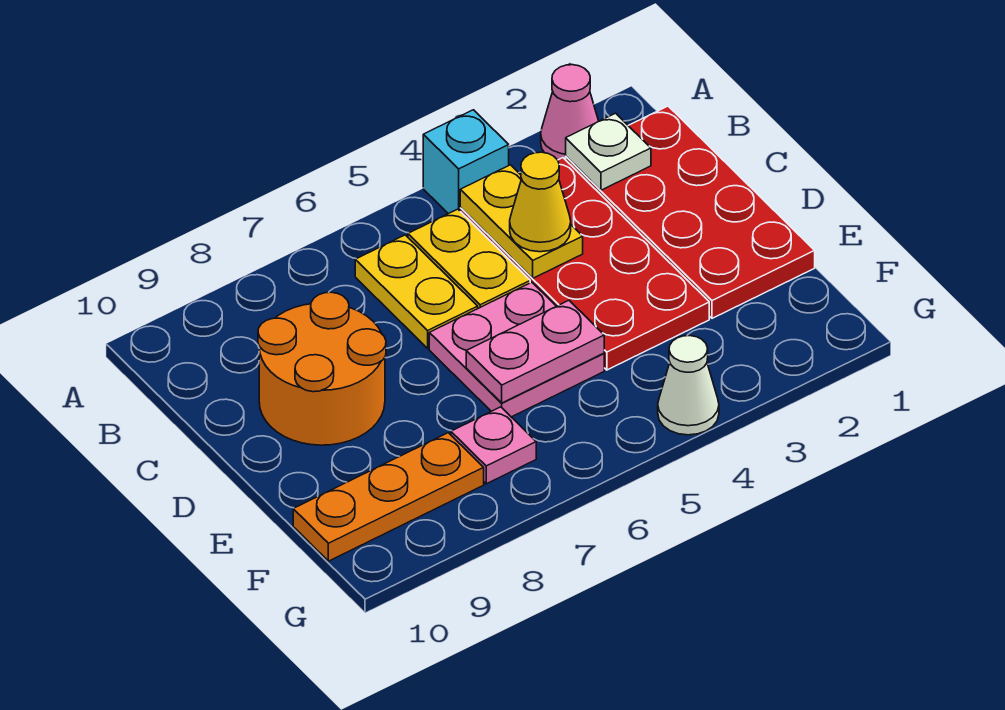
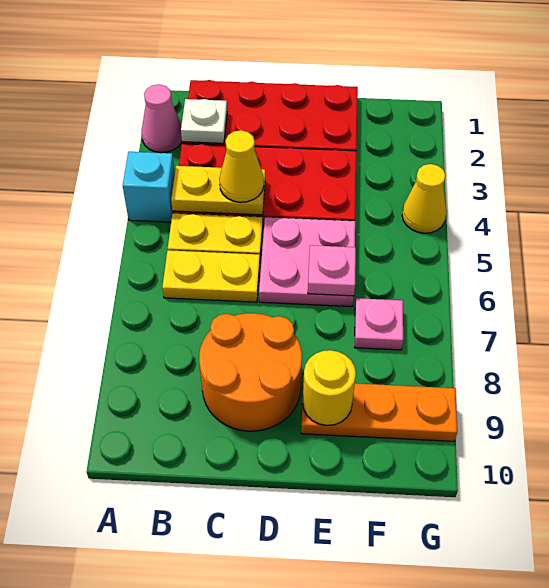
pink 1x2 plate [466,300,604,403] -> pink 1x1 plate [308,245,356,296]
none -> yellow 1x1 round brick [303,350,356,426]
orange 1x3 plate [293,433,484,561] -> orange 1x3 plate turned to [301,383,457,441]
white 1x1 cone [658,336,719,435] -> yellow 1x1 cone [402,164,447,233]

